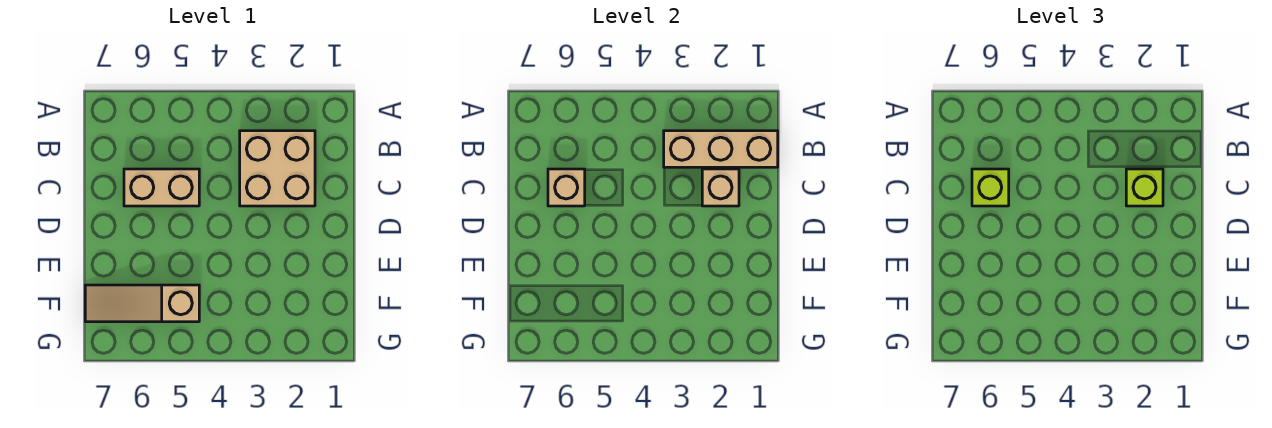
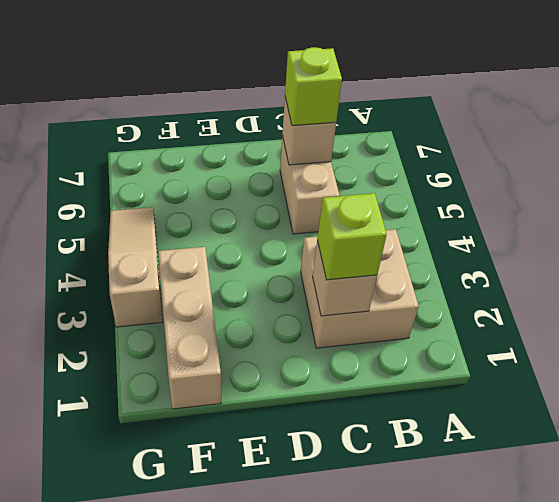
tan 1x3 brick [664,131,778,167] -> tan 1x3 brick moved to [158,247,221,409]
tan 1x3 slope [85,285,199,322] -> tan 1x3 slope moved to [108,207,163,327]

